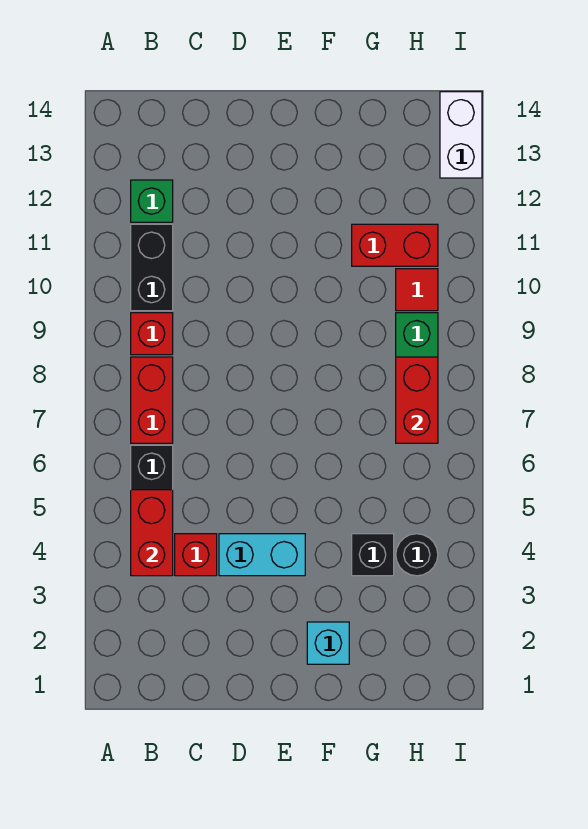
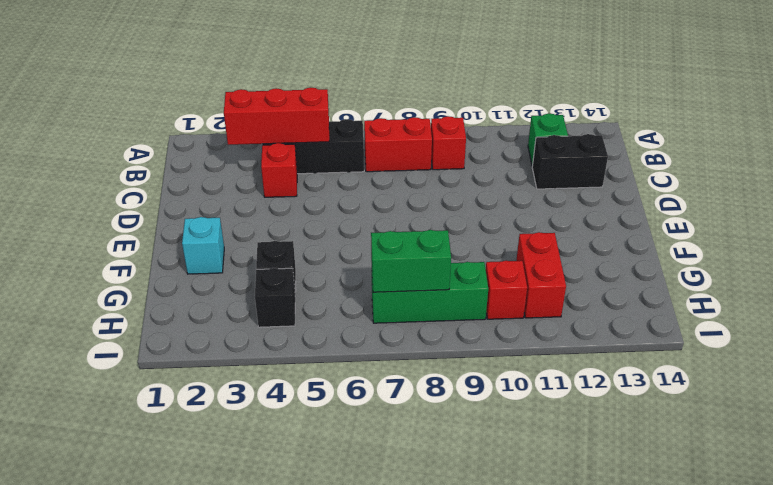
red 1x2 brick [131,490,173,576] -> red 1x3 brick [224,88,329,145]
black 1x2 brick [131,224,173,311] -> black 1x2 brick moved to [532,134,608,189]
cyan 1x2 brick [219,534,305,576] -> none
black 1x1 round brick [396,534,438,576] -> black 1x1 brick [255,268,295,327]
red 1x2 brick [396,357,438,443] -> green 1x2 brick [371,230,451,292]
red 1x1 tile [396,269,438,311] -> red 1x1 brick [486,261,527,319]
white 1x2 brick [440,92,482,178] -> none

